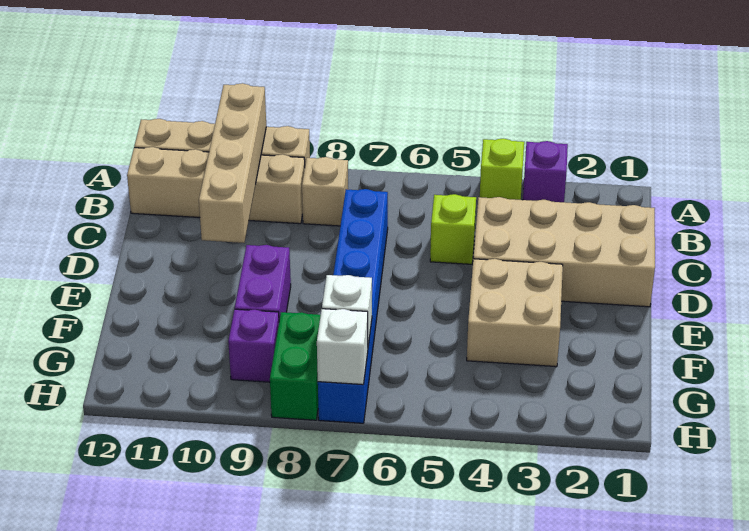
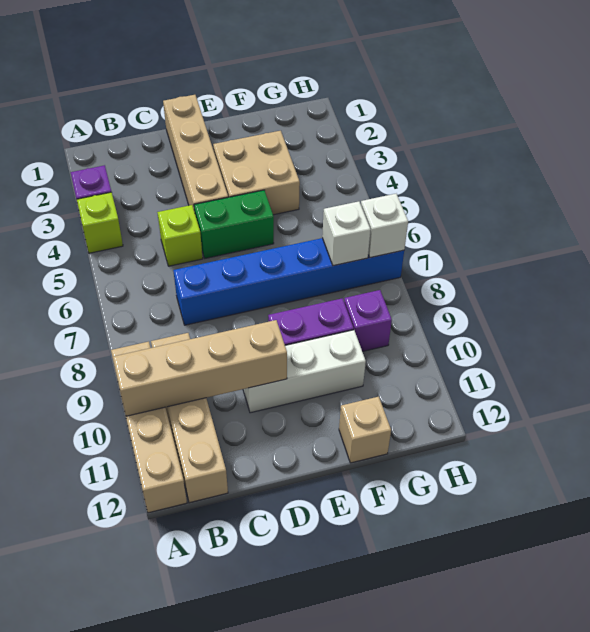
tan 1x1 brick [302,157,348,226] -> tan 1x1 brick moved to [339,396,391,463]
tan 2x4 brick [473,197,655,307] -> tan 1x4 brick [163,95,228,212]
none -> white 1x3 brick [243,330,366,413]
green 1x2 brick [270,312,321,420] -> green 1x2 brick moved to [194,190,274,258]

